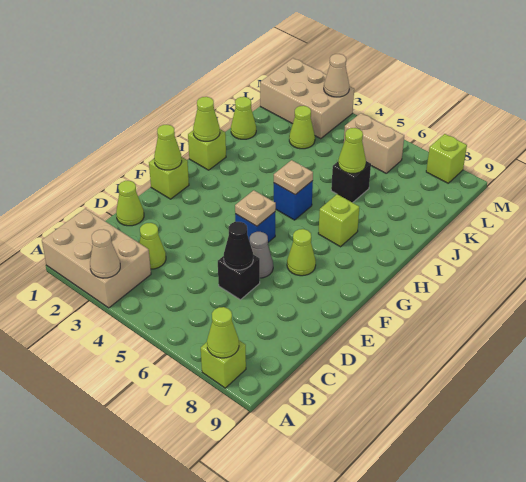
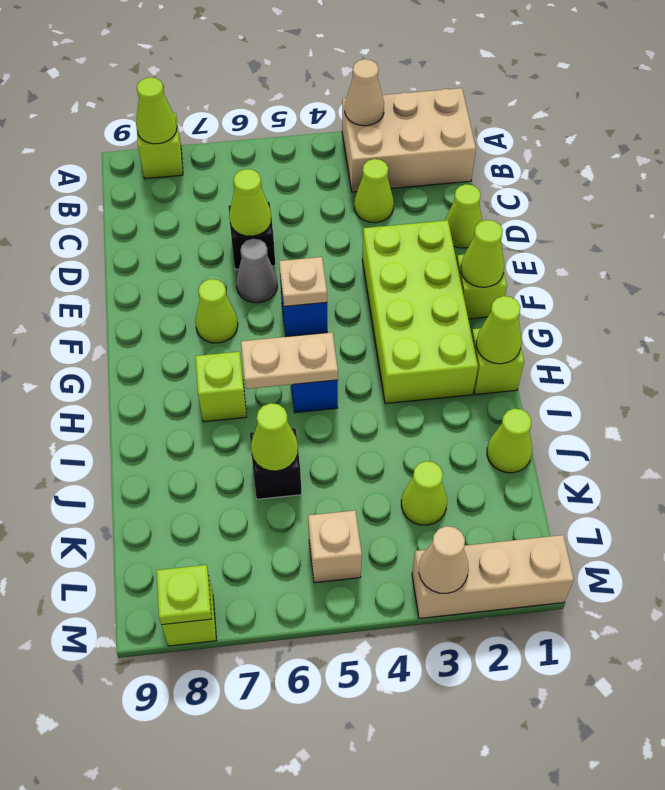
black 1x1 cone [224,222,253,270] -> lime 1x1 cone [229,169,271,236]
none -> lime 2x4 brick [362,220,478,404]
tan 1x1 plate [274,160,313,195] -> tan 1x2 plate [241,332,338,389]
tan 2x3 brick [260,58,354,139] -> tan 1x3 brick [412,535,574,618]
tan 1x2 brick [344,113,404,173] -> tan 1x1 brick [308,510,362,583]
none -> lime 1x1 plate [157,565,211,625]

